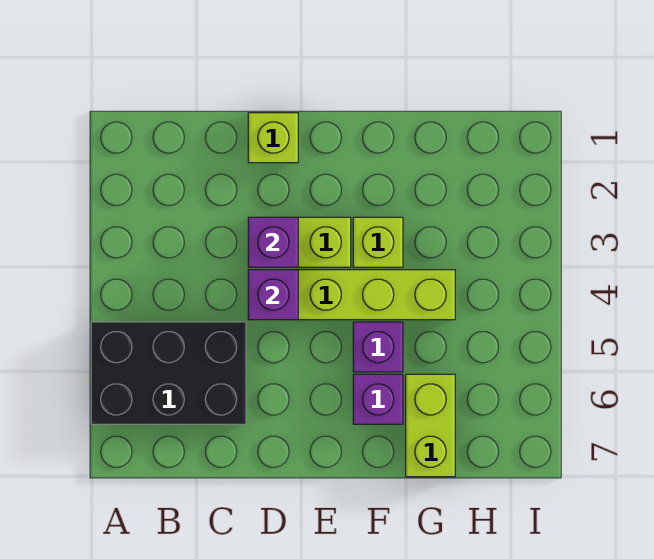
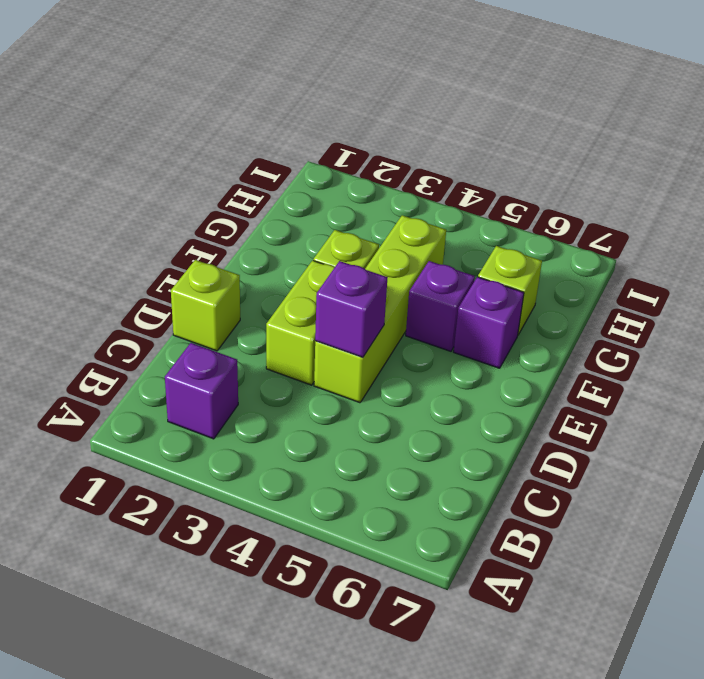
black 2x3 brick [91,322,246,424] -> none
purple 1x1 brick [248,217,298,267] -> purple 1x1 brick moved to [165,343,238,439]
lime 1x2 brick [406,374,455,477] -> lime 1x1 brick [478,246,542,335]

